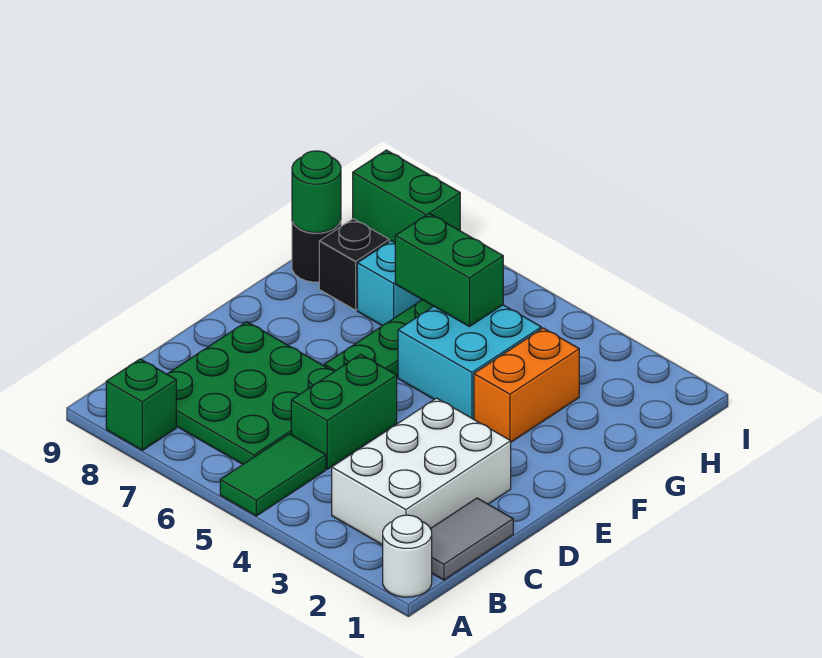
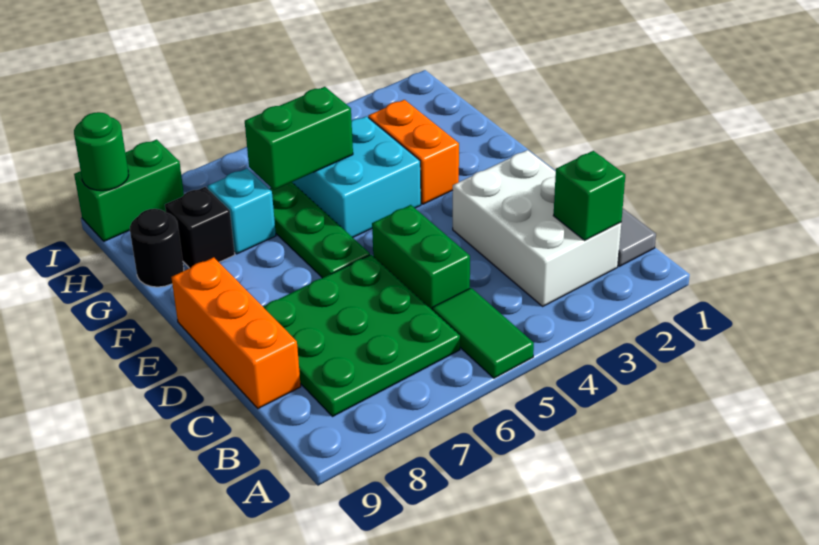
white 1x1 round brick [383,515,432,597] -> none
green 1x1 brick [106,359,176,450] -> green 1x1 brick moved to [553,151,625,240]
none -> orange 1x3 brick [171,257,301,409]
green 1x1 round brick [292,151,341,233] -> green 1x1 round brick moved to [74,112,129,191]

